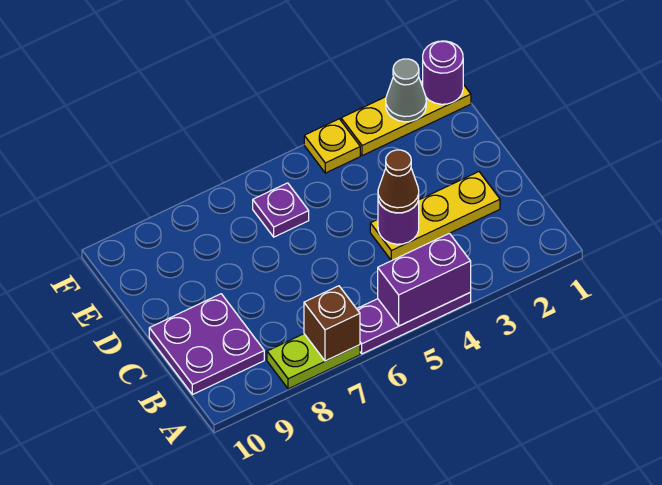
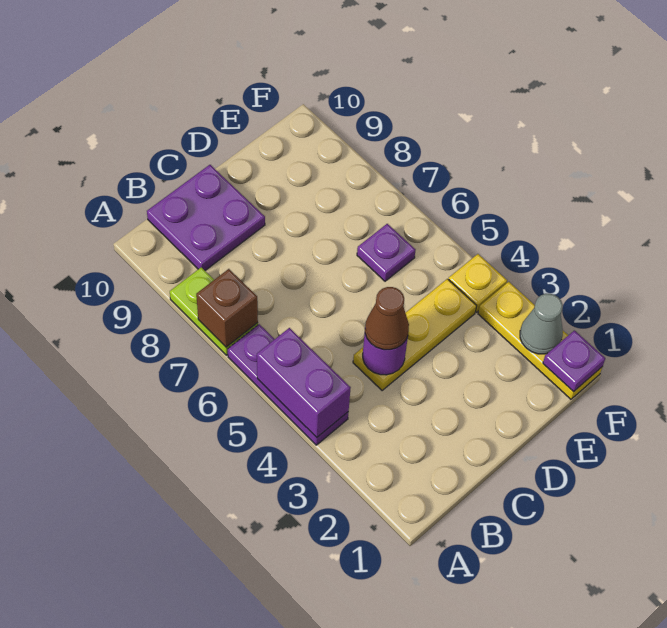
yellow 1x3 plate [370,172,500,261] -> yellow 1x3 plate turned to [353,279,477,391]
purple 1x1 round brick [423,41,463,104] -> purple 1x1 plate [543,330,605,392]

